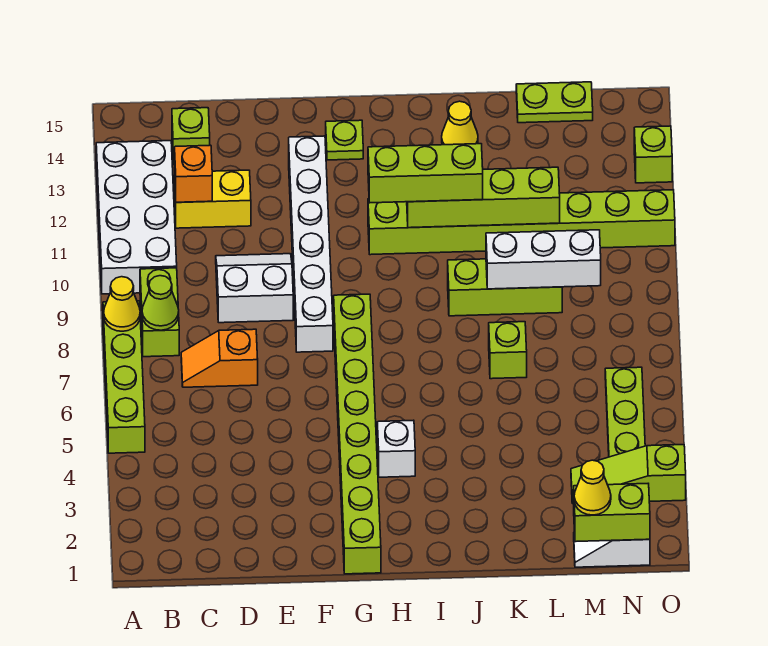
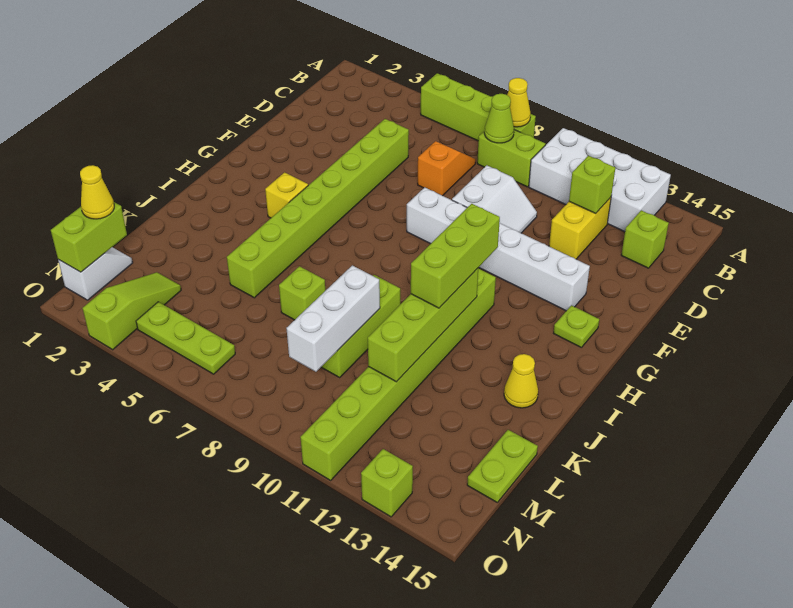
orange 1x1 brick [175,145,212,202] -> lime 1x1 brick [569,156,615,214]
lime 1x8 brick [334,294,381,574] -> lime 1x8 brick turned to [227,119,409,298]
white 1x1 brick [377,420,415,477] -> yellow 1x1 brick [265,172,308,218]

